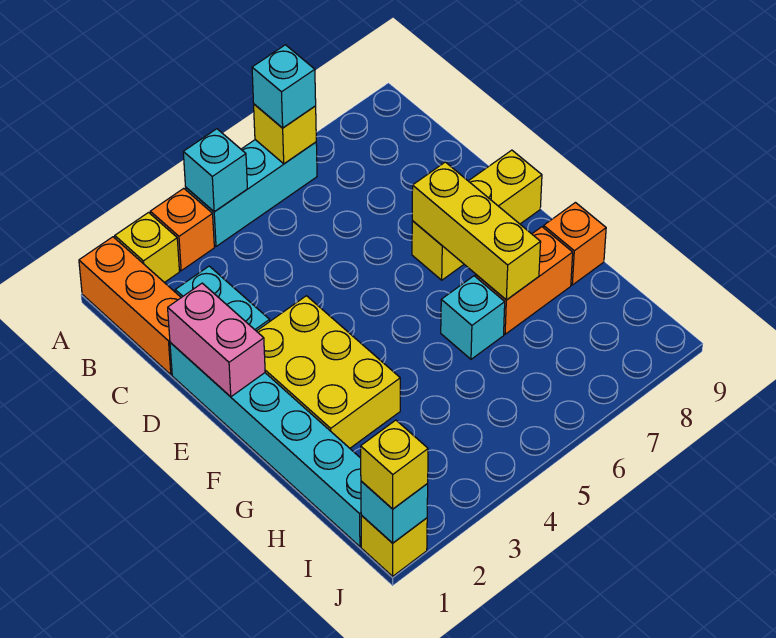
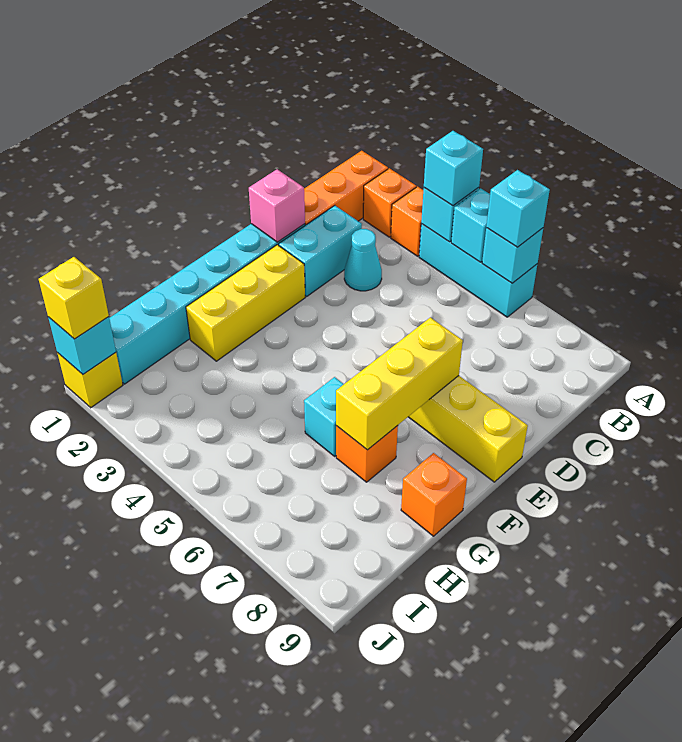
yellow 1x1 brick [115,213,179,283] -> orange 1x1 brick [363,168,416,237]
none -> cyan 1x1 brick [424,131,483,206]
none -> cyan 1x1 brick [451,188,490,262]
yellow 1x1 brick [254,104,316,164] -> cyan 1x1 brick [482,228,543,283]
none -> cyan 1x1 cone [344,229,382,291]
pink 1x2 brick [168,283,265,397] -> pink 1x1 brick [249,169,305,242]
yellow 2x3 brick [257,296,400,448] -> yellow 1x3 brick [186,245,305,361]
orange 1x2 brick [476,227,573,334] -> orange 1x1 brick [336,426,398,482]

